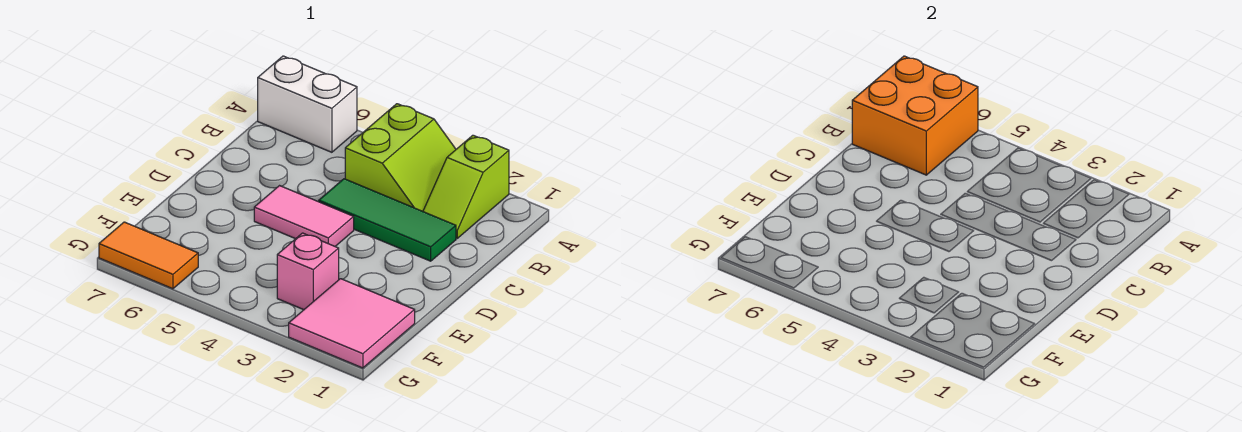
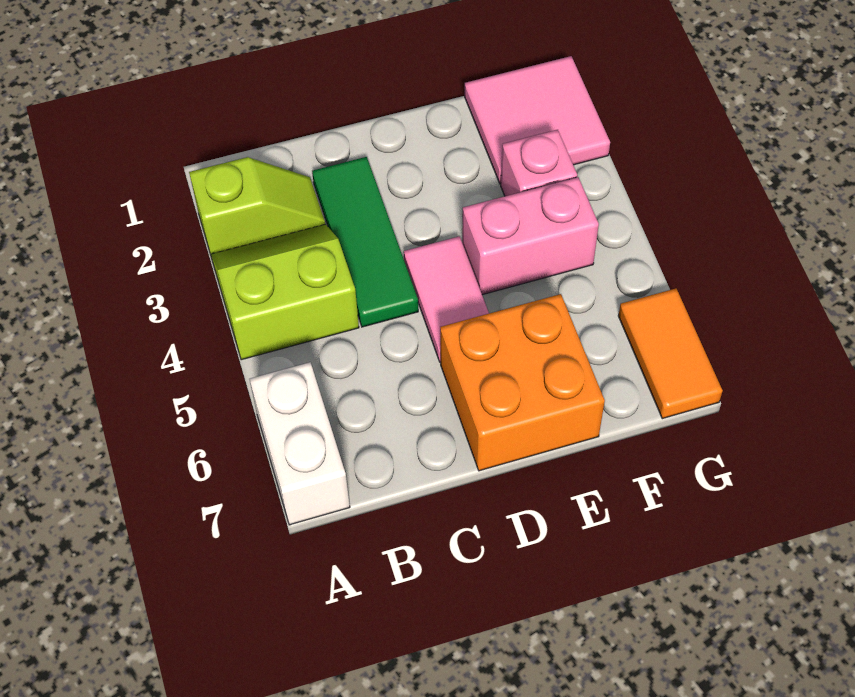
orange 2x2 brick [852,56,978,175] -> orange 2x2 brick moved to [440,294,605,471]
none -> pink 1x2 brick [462,177,599,295]

